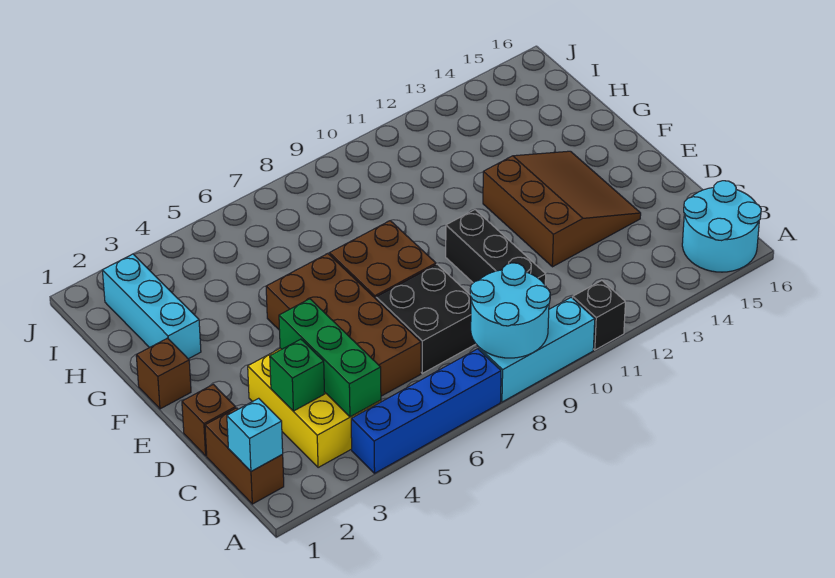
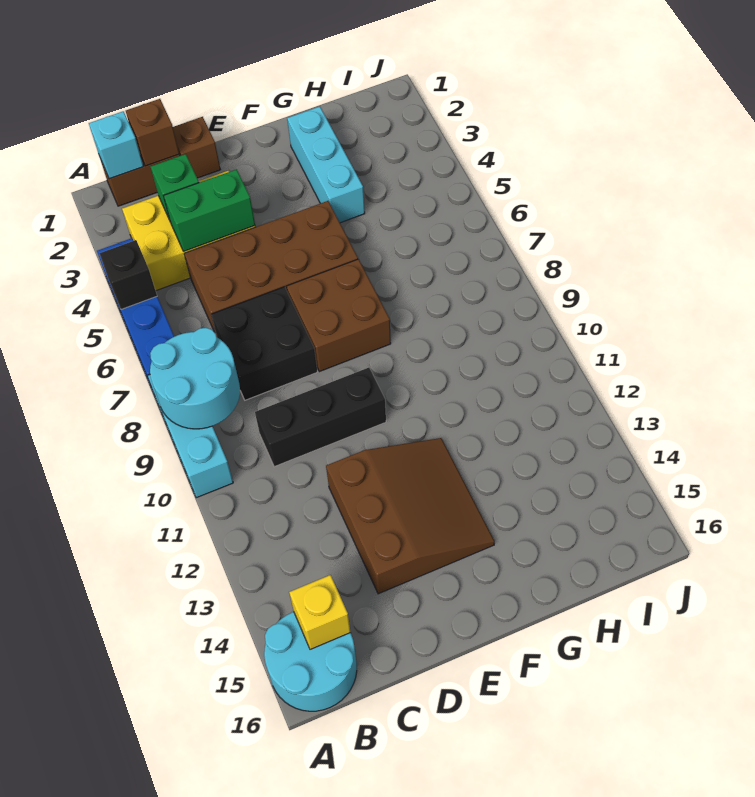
black 1x1 brick [573,281,625,350] -> black 1x1 brick moved to [99,240,157,309]
green 1x3 brick [279,299,381,417] -> green 1x2 brick [164,169,255,251]
none -> yellow 1x1 brick [289,575,351,649]
brown 3x3 slope [483,151,641,267] -> brown 3x3 slope turned to [326,438,495,594]
brown 1x1 brick [136,338,191,409] -> brown 1x1 brick moved to [126,99,179,166]
cyan 1x3 brick [102,254,201,359] -> cyan 1x3 brick turned to [287,107,365,223]

